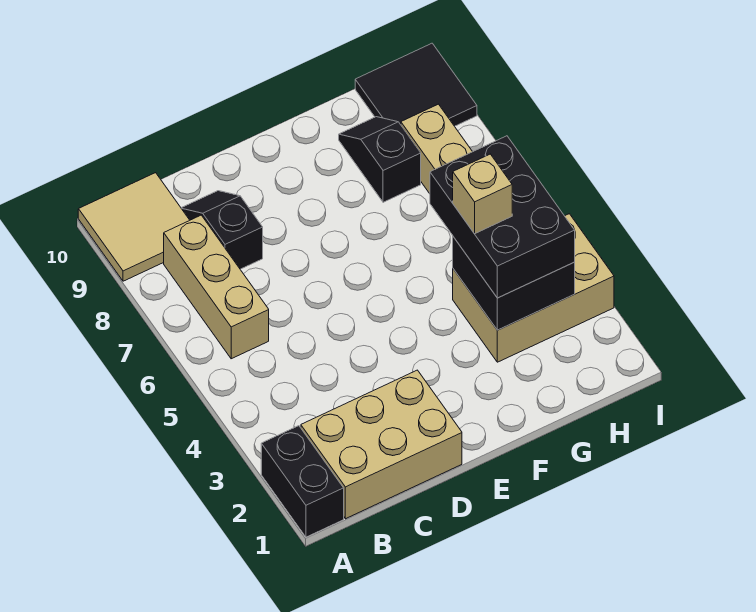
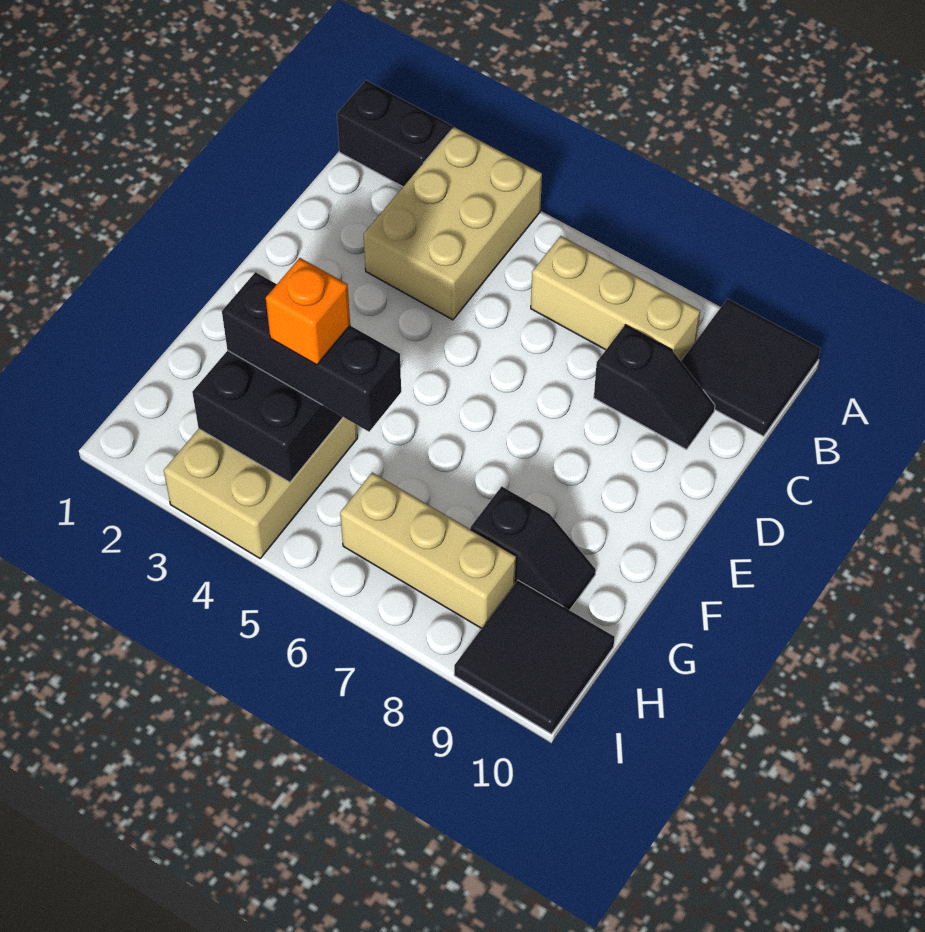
tan 2x2 tile [78,173,190,281] -> black 2x2 tile [681,299,820,436]
tan 2x3 brick [301,370,462,519] -> tan 2x3 brick moved to [364,127,542,320]
black 2x3 brick [430,136,575,298] -> black 1x3 brick [222,272,401,432]
tan 1x1 brick [453,154,512,234] -> orange 1x1 brick [266,258,350,365]

